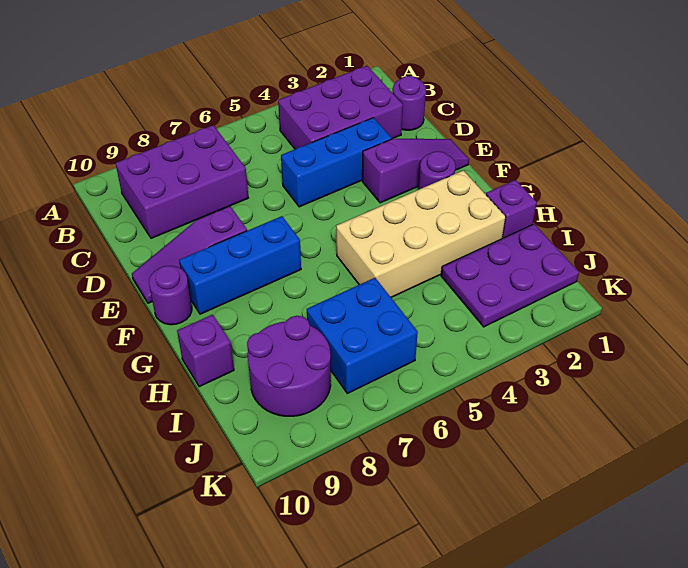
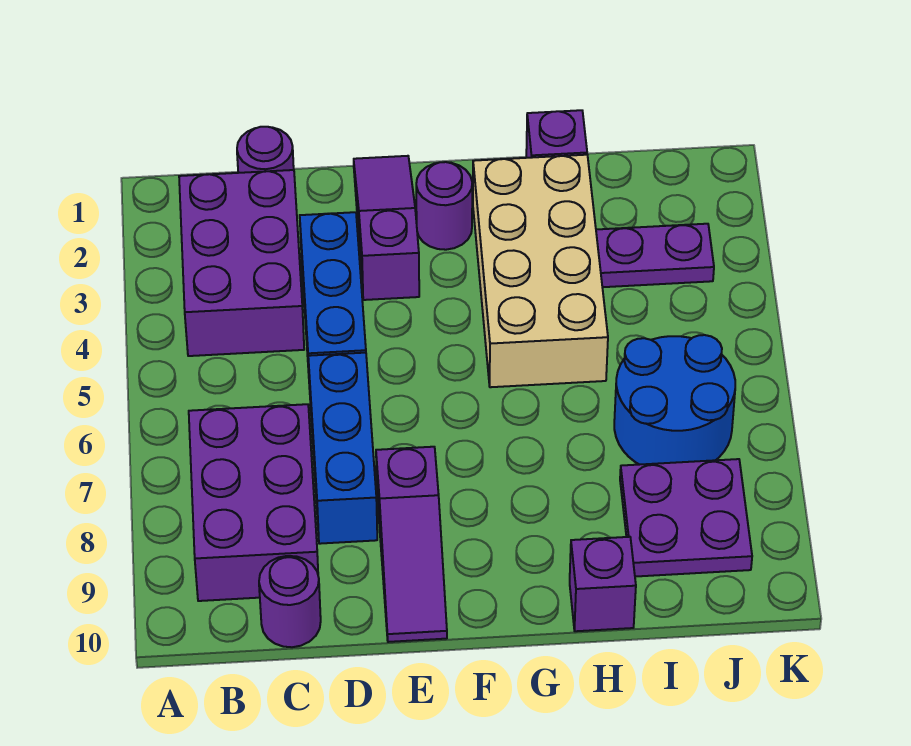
blue 1x3 brick [179,216,301,314] -> blue 1x3 brick moved to [308,353,377,544]
purple 1x1 round brick [149,266,192,325] -> purple 1x1 round brick moved to [259,556,321,647]
purple 2x3 plate [441,224,579,327] -> purple 1x2 plate [596,224,714,287]
blue 2x2 brick [307,278,418,394] -> blue 2x2 round brick [614,335,735,465]
purple 2x2 round brick [247,316,331,416] -> purple 2x2 plate [620,459,752,577]

